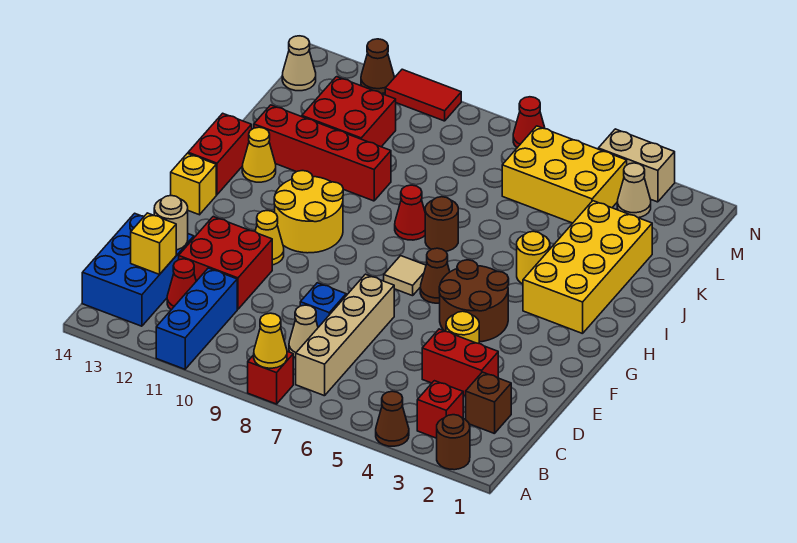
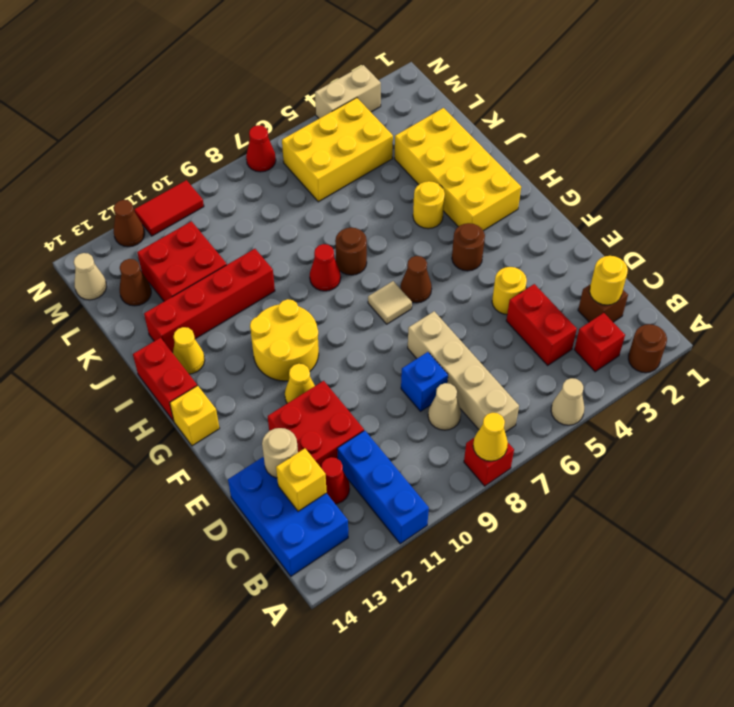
brown 1x1 cone [376,391,409,446] -> brown 1x1 cone moved to [119,259,151,306]
none -> yellow 1x1 round brick [590,256,628,305]
red 1x2 brick [422,329,498,396] -> red 1x2 brick turned to [506,284,577,365]
brown 2x2 round brick [439,260,509,342] -> brown 1x1 round brick [452,223,485,271]
tan 1x1 cone [617,163,651,218] -> tan 1x1 cone moved to [551,378,584,425]

